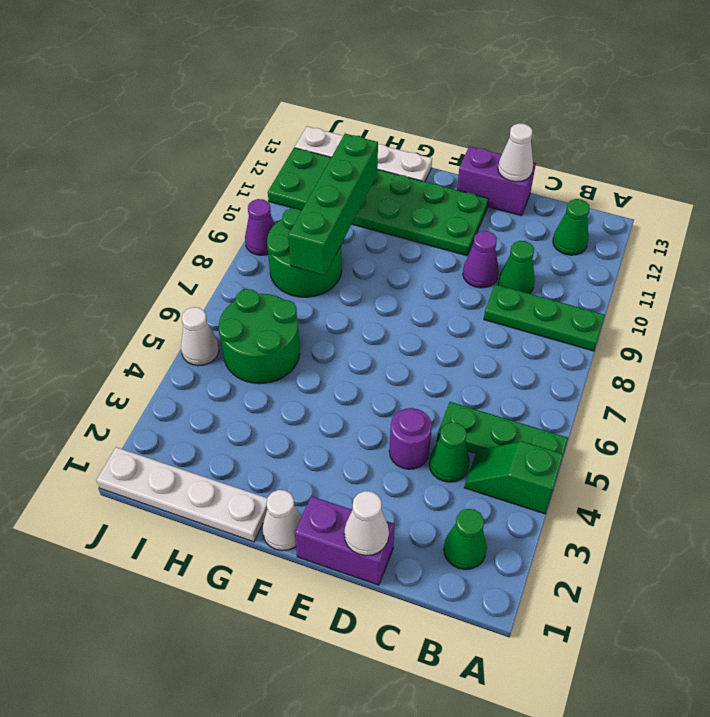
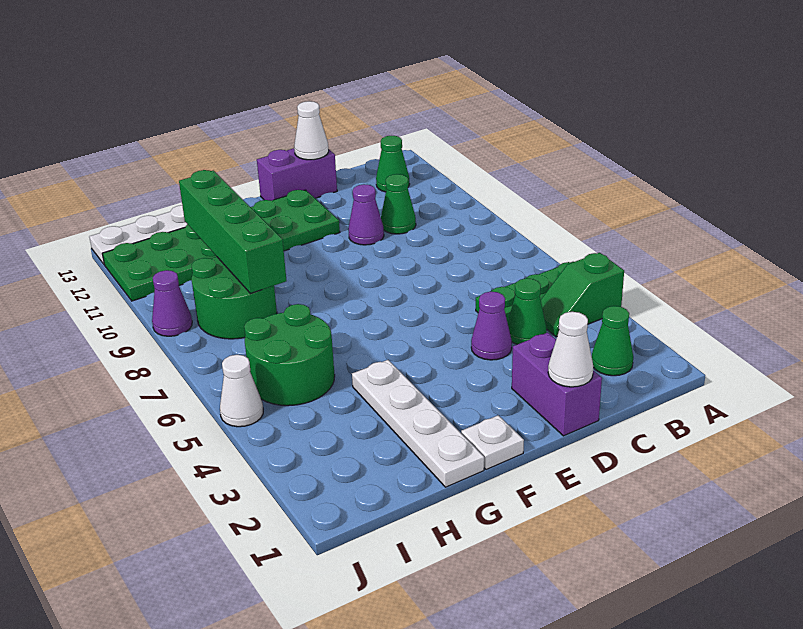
green 1x3 plate [484,284,605,351] -> none
purple 1x2 brick [295,496,395,585] -> purple 1x2 brick turned to [512,333,602,436]
purple 1x1 round brick [389,408,432,469] -> purple 1x1 cone [471,292,512,360]
white 1x1 cone [262,490,301,551] -> white 1x1 plate [461,415,524,470]
white 1x4 plate [96,447,267,542] -> white 1x4 plate turned to [352,360,484,487]

